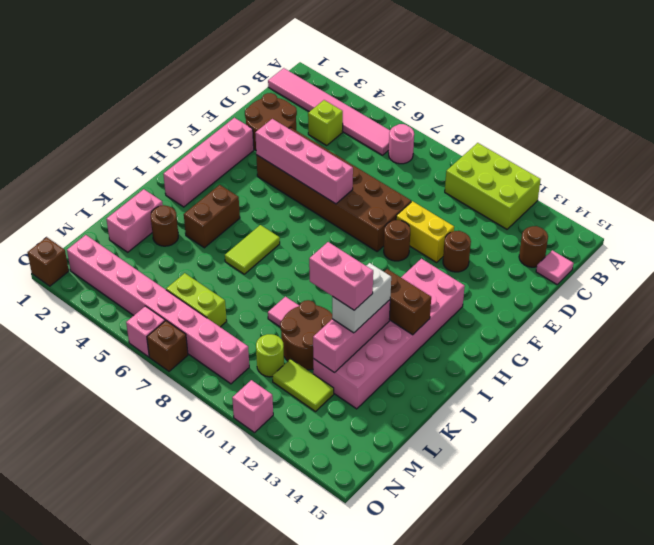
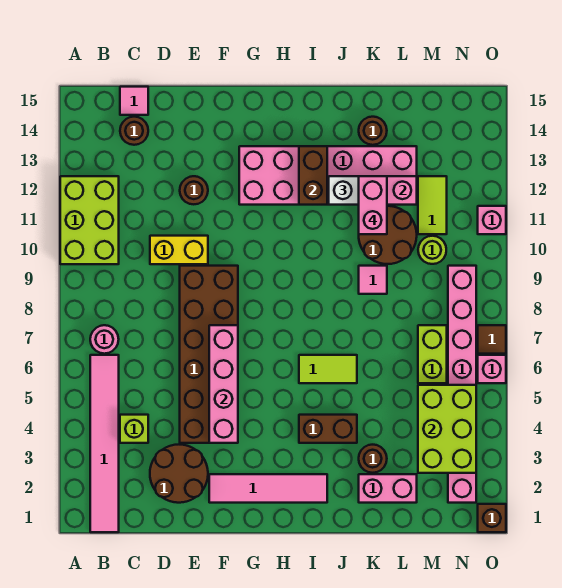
yellow 1x2 brick [396,201,454,262] -> yellow 1x2 brick turned to [150,236,208,264]
pink 1x4 brick [163,118,254,207] -> pink 1x4 tile [209,474,327,503]
brown 1x1 round brick [384,220,410,261] -> brown 1x1 round brick moved to [359,117,387,145]
none -> lime 2x3 brick [418,385,476,473]
brown 1x1 brick [147,321,188,371] -> brown 1x1 tile [478,325,506,354]

